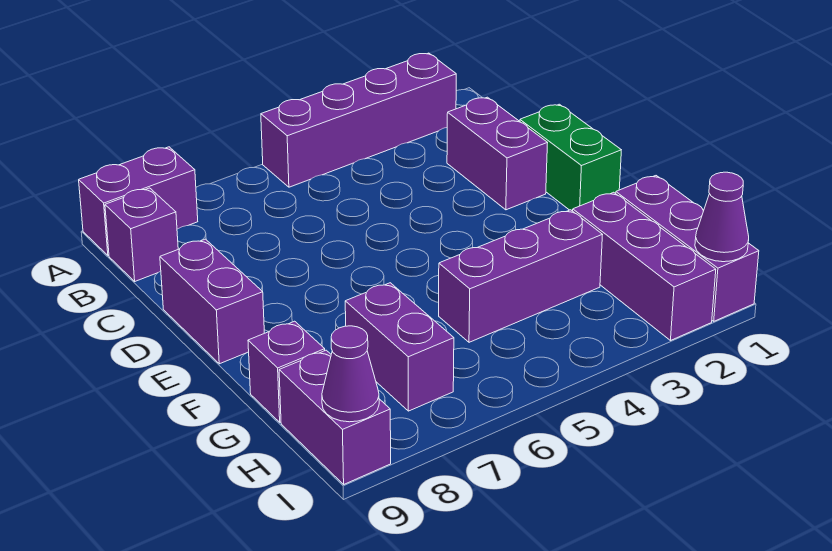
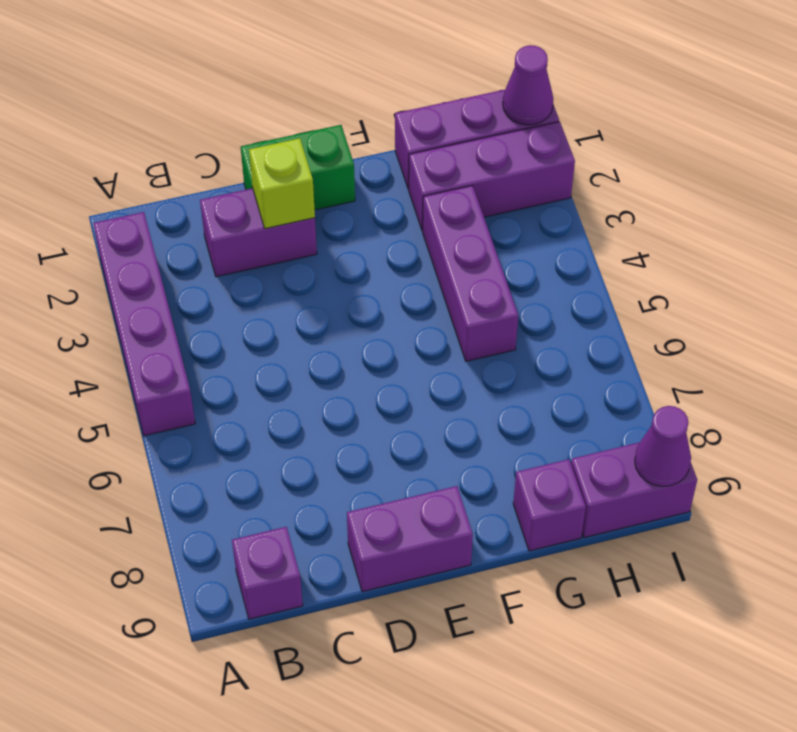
purple 1x2 brick [79,147,198,255] -> none
none -> lime 1x1 brick [249,138,315,229]
purple 1x2 brick [345,283,454,411] -> none

